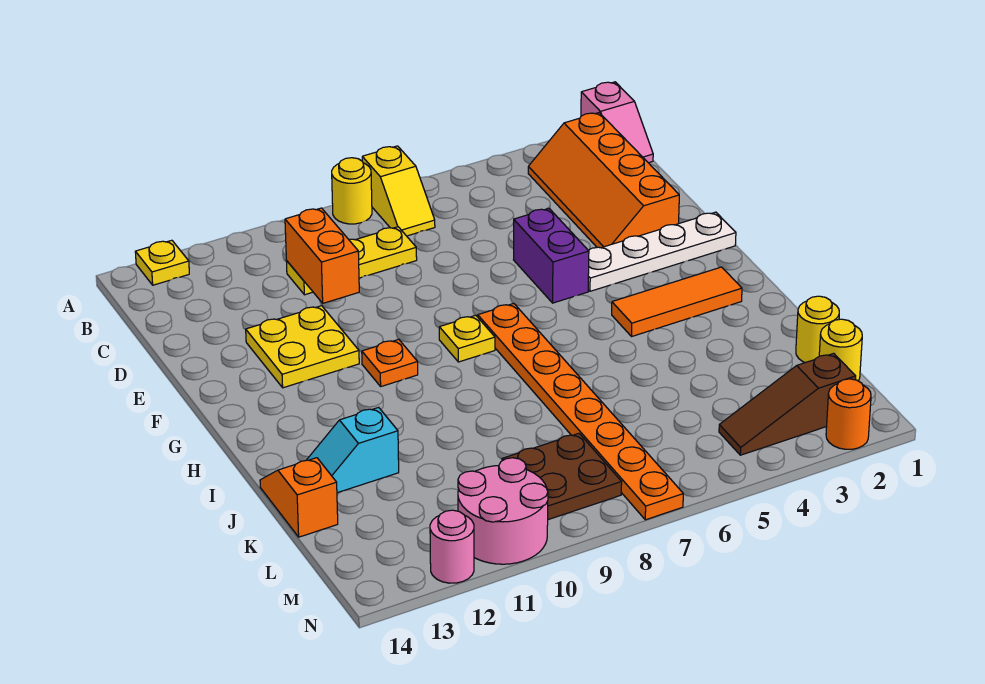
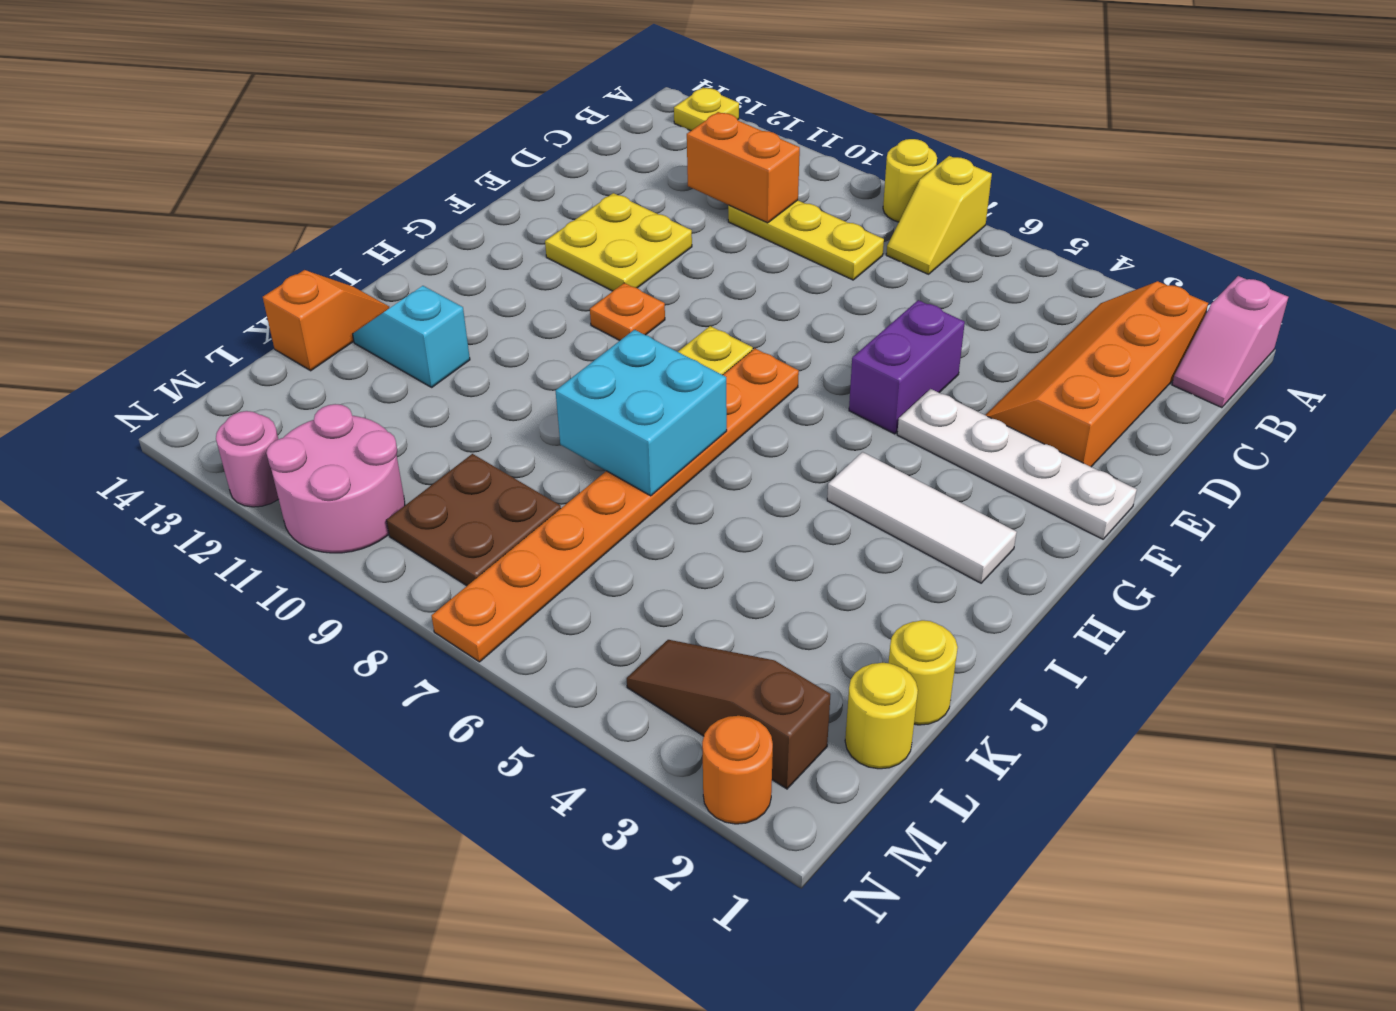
orange 1x2 brick [285,208,359,303] -> orange 1x2 brick turned to [687,112,800,223]
orange 1x3 tile [612,267,742,337] -> white 1x3 tile [827,452,1017,583]
none -> cyan 2x2 brick [555,330,727,496]

